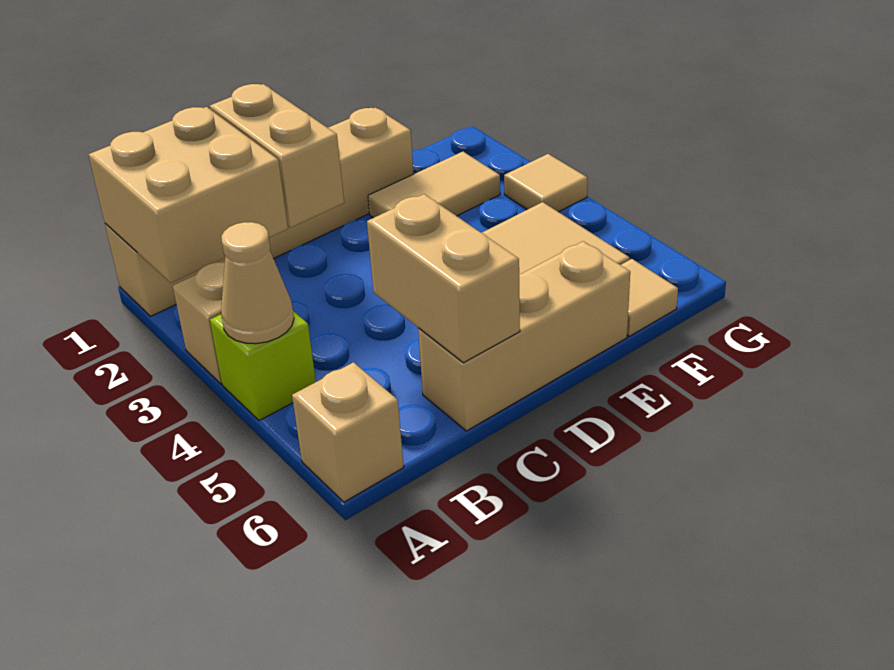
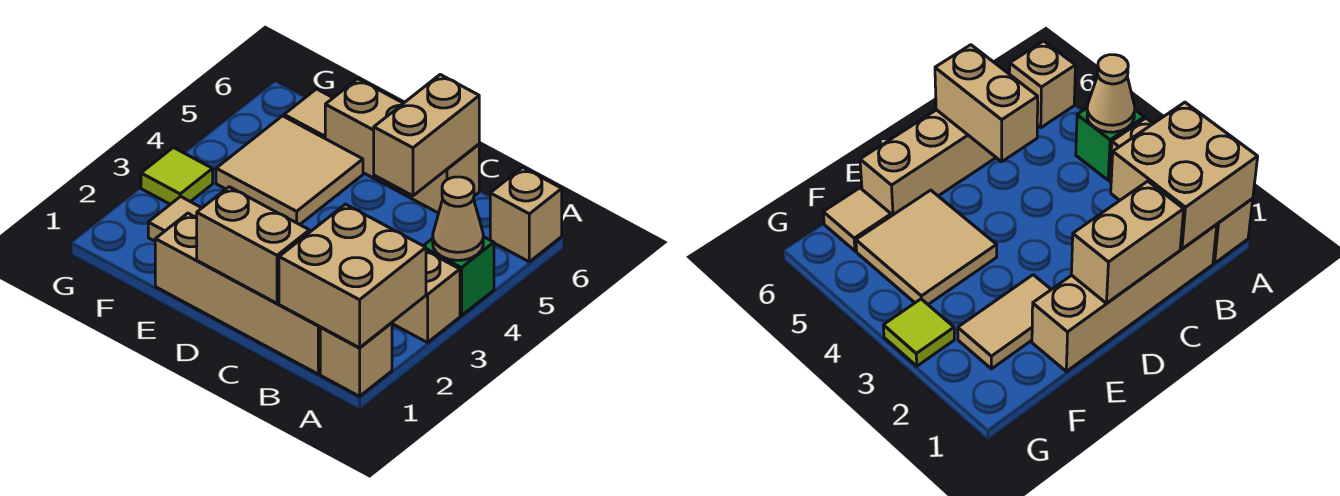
lime 1x1 brick [210,311,316,421] -> green 1x1 brick [424,237,494,316]
tan 1x2 brick [210,84,344,227] -> tan 1x2 brick turned to [197,187,309,303]
tan 1x1 tile [504,154,588,212] -> lime 1x1 tile [141,147,213,204]

